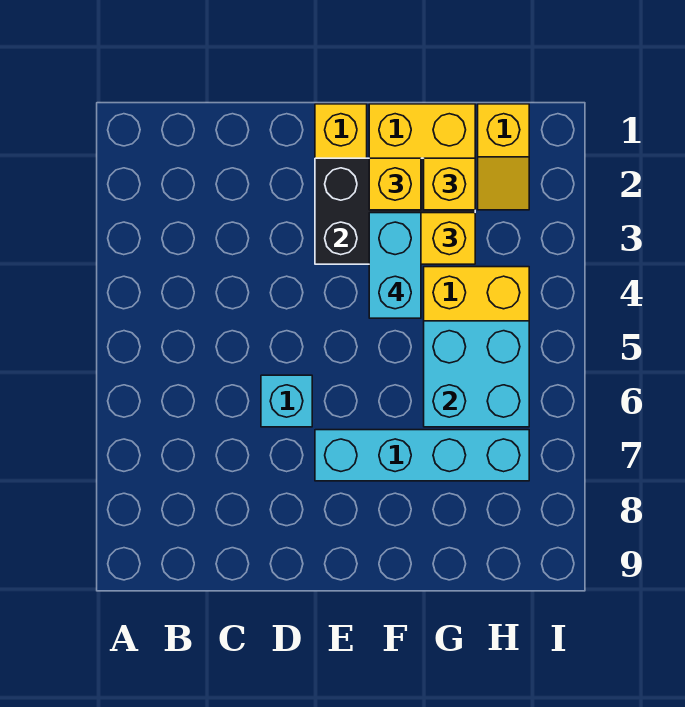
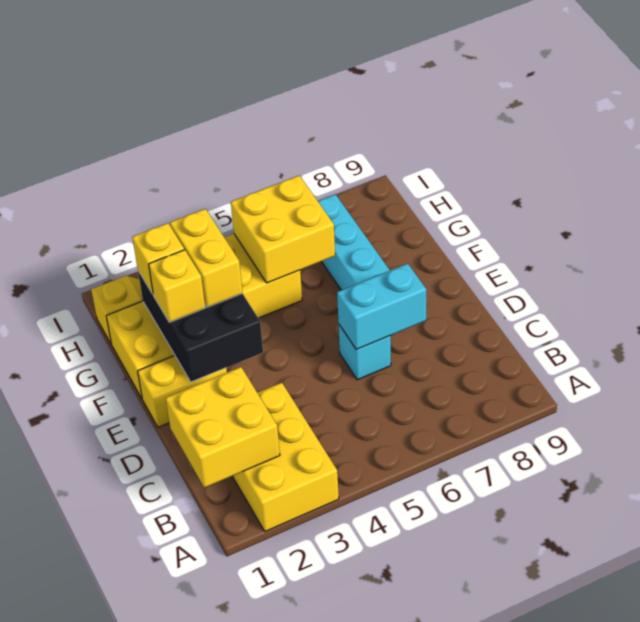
none -> yellow 2x3 brick [232,383,339,531]
none -> yellow 2x2 brick [166,367,280,488]
cyan 1x2 brick [369,213,421,318] -> cyan 1x2 brick moved to [337,264,426,350]
cyan 2x2 brick [424,321,529,427] -> yellow 2x2 brick [231,175,335,283]

